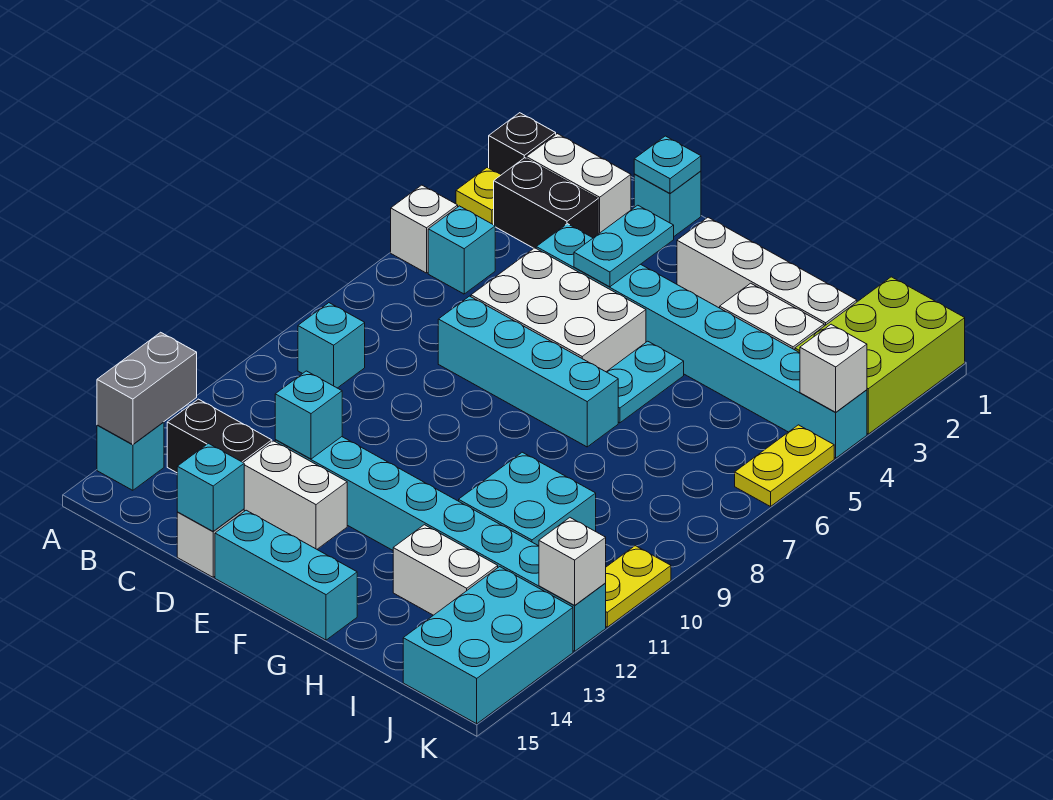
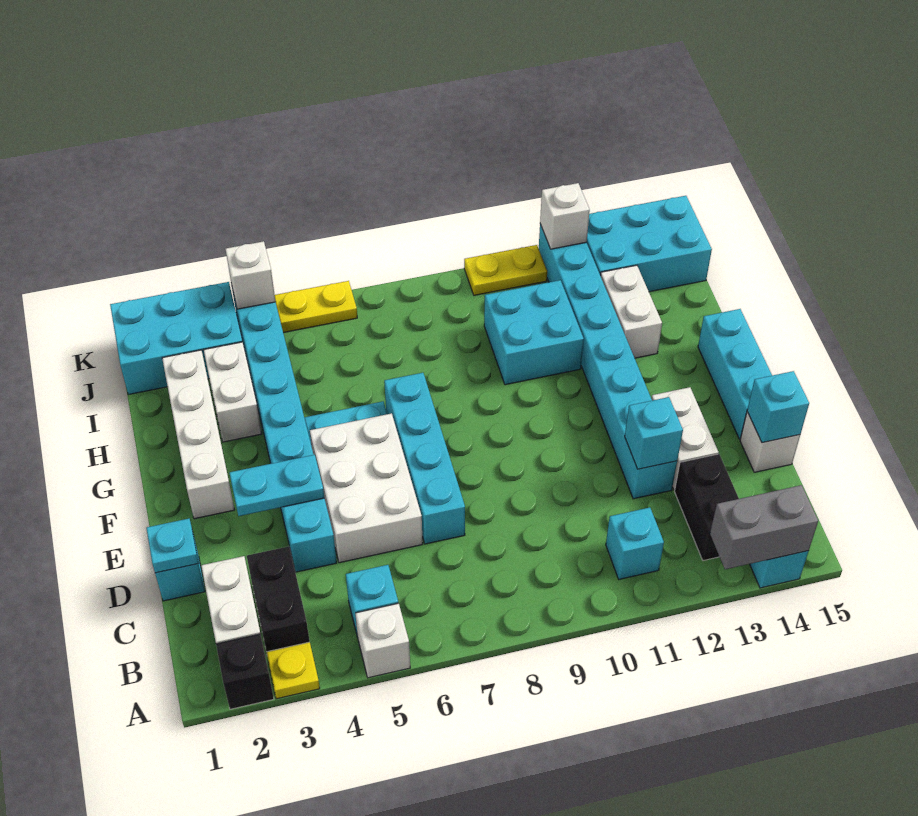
cyan 1x1 brick [298,303,365,388] -> cyan 1x1 brick moved to [606,507,664,579]
lime 2x3 brick [795,277,965,434] -> cyan 2x3 brick [110,282,243,395]

